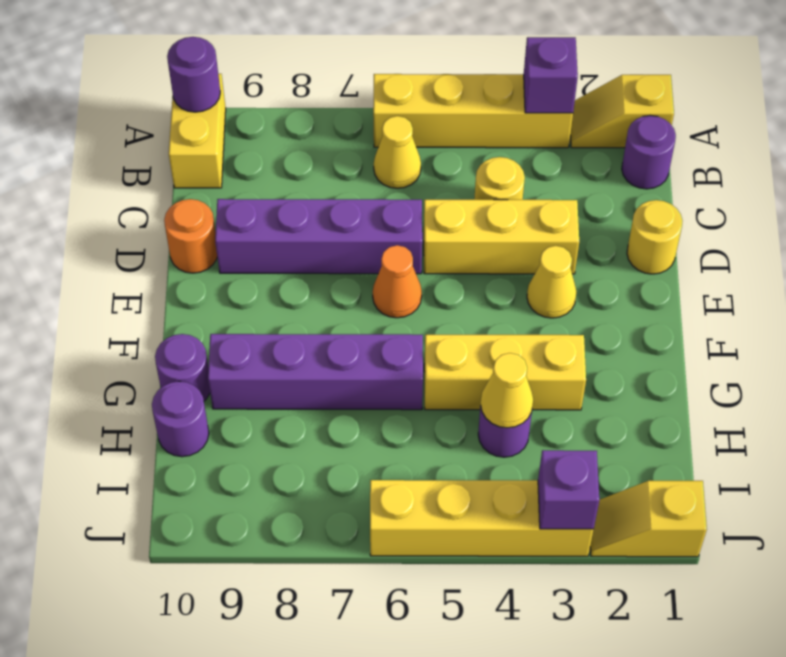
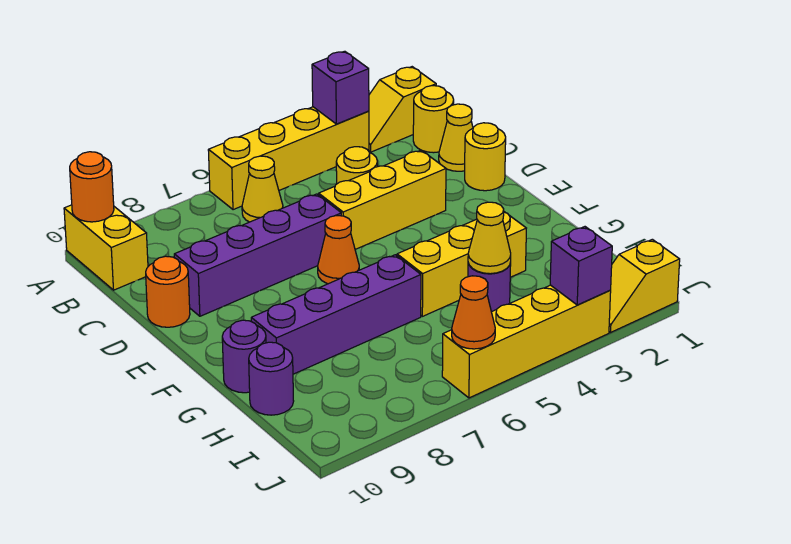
purple 1x1 round brick [167,37,220,112] -> orange 1x1 round brick [70,152,114,222]
purple 1x1 round brick [622,115,676,189] -> yellow 1x1 round brick [413,86,454,153]
yellow 1x1 cone [527,246,577,318] -> yellow 1x1 cone moved to [439,104,473,171]
none -> orange 1x1 cone [452,276,495,349]

